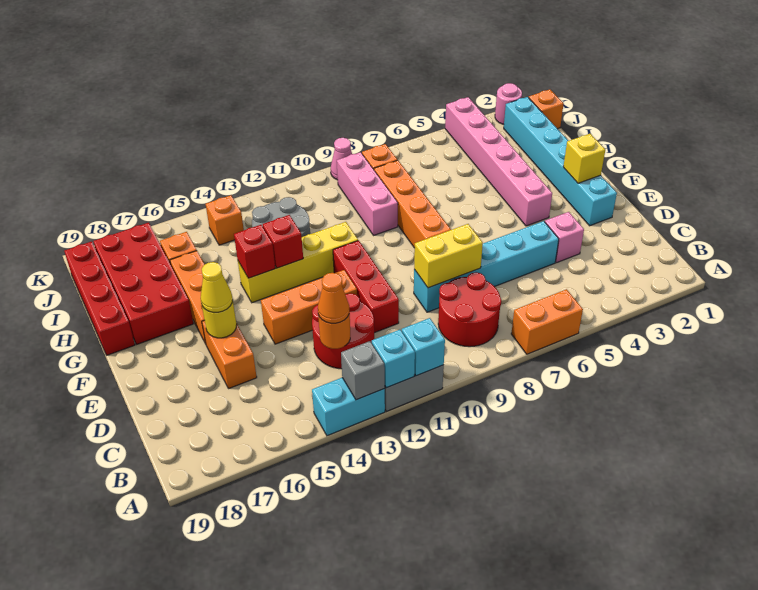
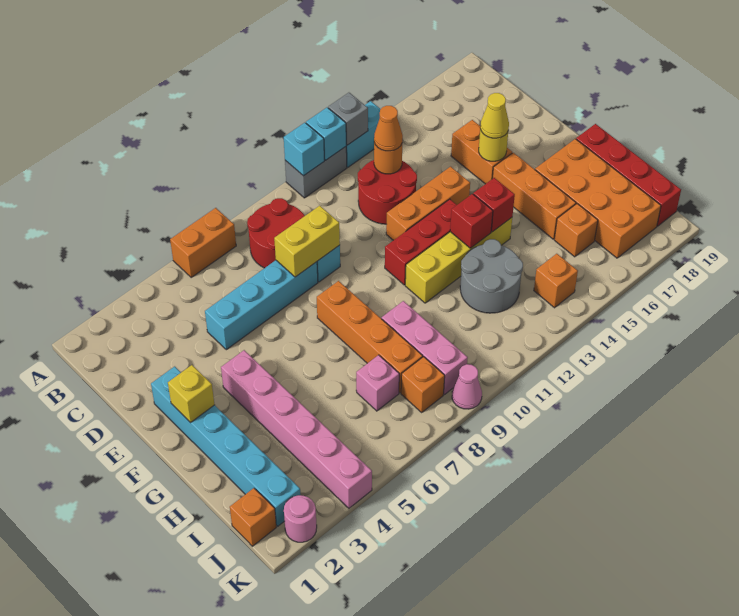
pink 1x1 brick [545,212,584,263] -> pink 1x1 brick moved to [356,355,399,411]
red 1x3 brick [333,241,399,333] -> red 1x3 brick turned to [385,199,456,285]
red 2x4 brick [93,223,193,344] -> orange 2x4 brick [535,139,661,258]

